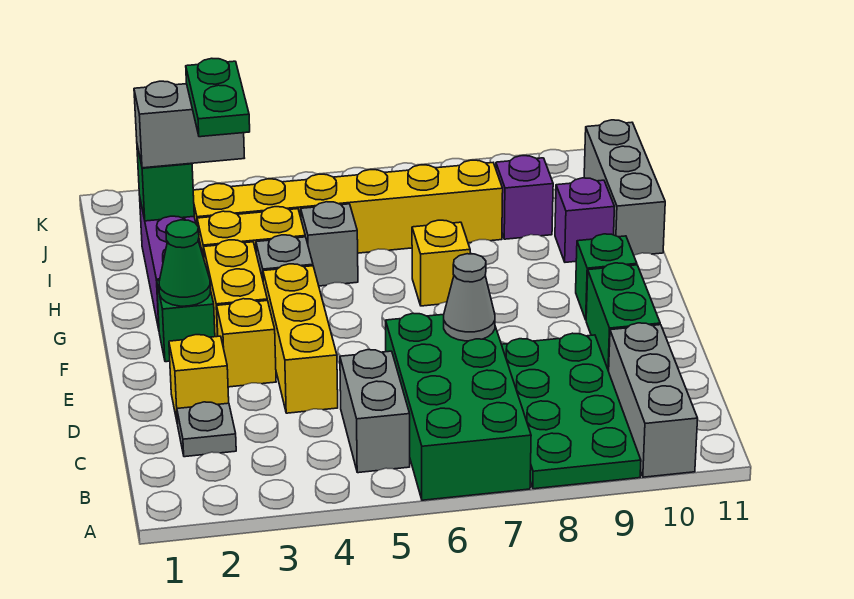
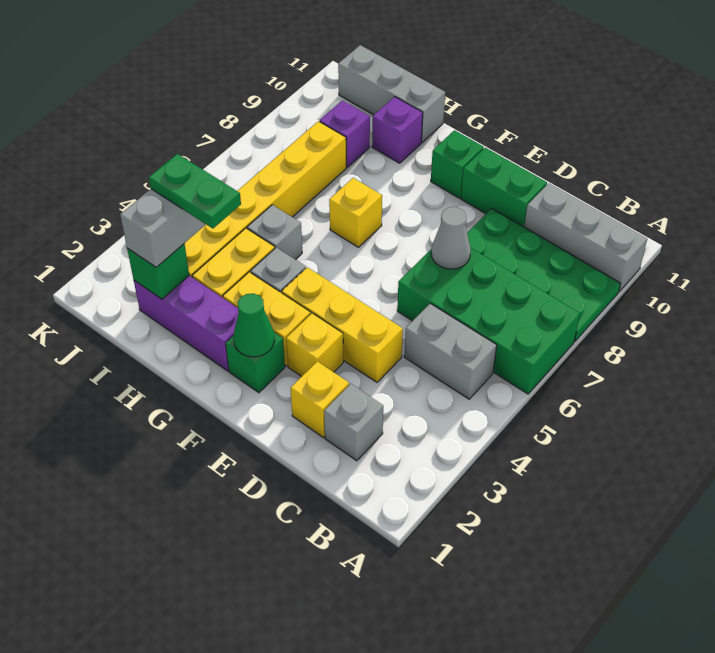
grey 1x1 plate [177,402,236,457] -> grey 1x1 brick [324,384,383,461]

